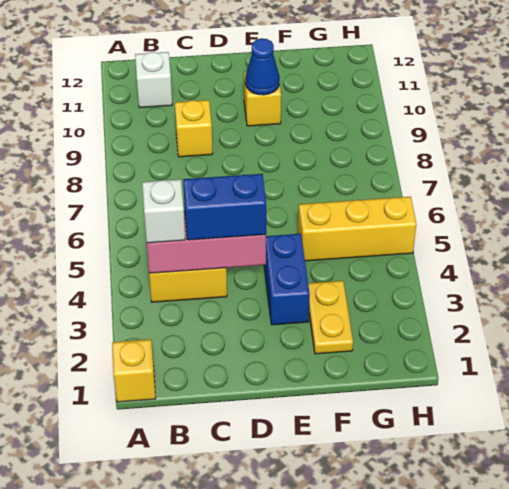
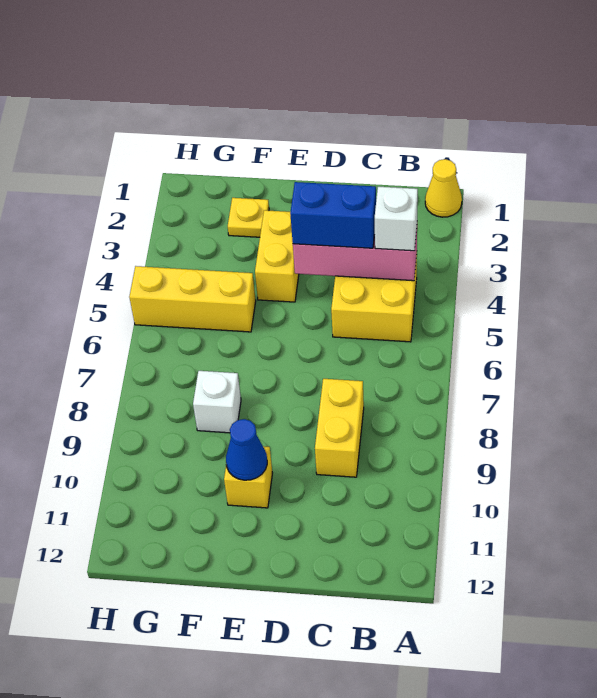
yellow 1x1 brick [112,339,156,402] -> yellow 1x1 cone [425,159,462,217]
white 1x1 brick [135,52,172,108] -> white 1x1 brick moved to [193,371,241,433]
yellow 1x1 brick [175,100,213,157] -> yellow 1x2 brick [315,379,364,477]
blue 1x2 brick [264,234,310,325] -> yellow 1x2 brick [255,210,299,302]
yellow 1x2 plate [308,281,353,354] -> yellow 1x1 plate [228,198,269,237]

